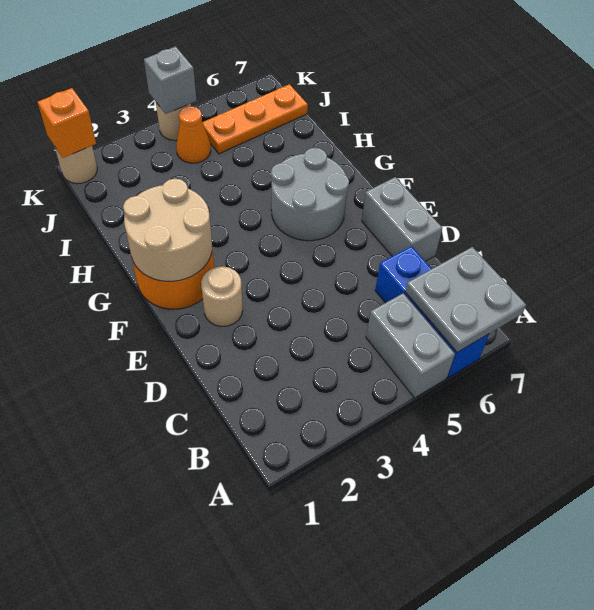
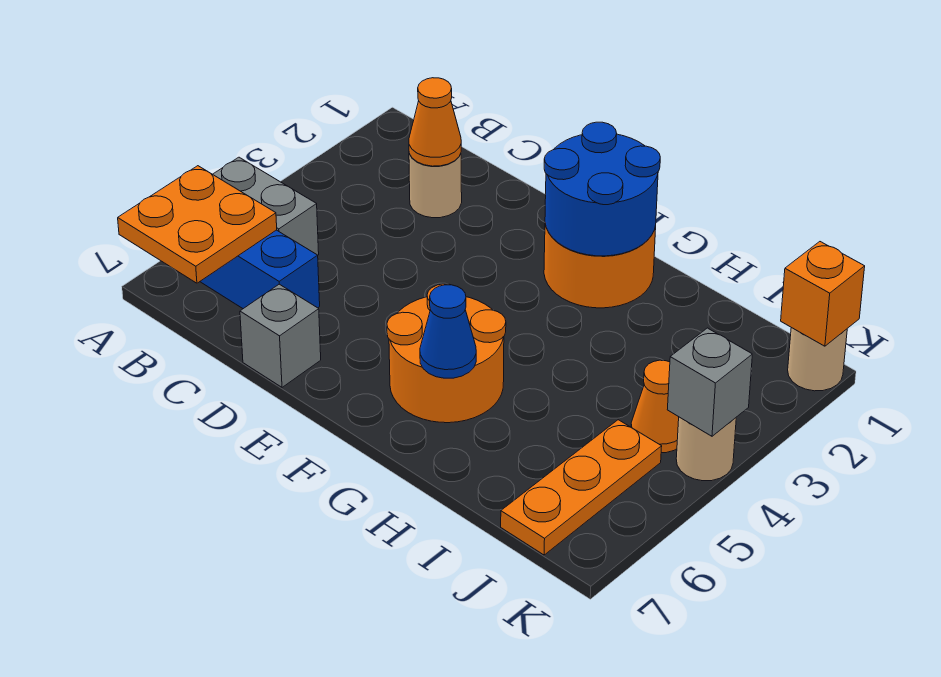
grey 2x2 plate [405,247,526,352] -> orange 2x2 plate [118,166,277,283]
none -> orange 1x1 cone [409,78,461,166]
grey 1x2 brick [362,177,442,261] -> grey 1x1 brick [240,284,321,387]
tan 1x1 round brick [201,266,243,327] -> tan 1x1 round brick moved to [409,154,462,218]
tan 2x2 round brick [123,179,212,281] -> blue 2x2 round brick [544,122,660,256]
grey 2x2 round brick [271,148,349,241] -> orange 2x2 round brick [387,284,506,423]
none -> blue 1x1 cone [420,285,476,378]

